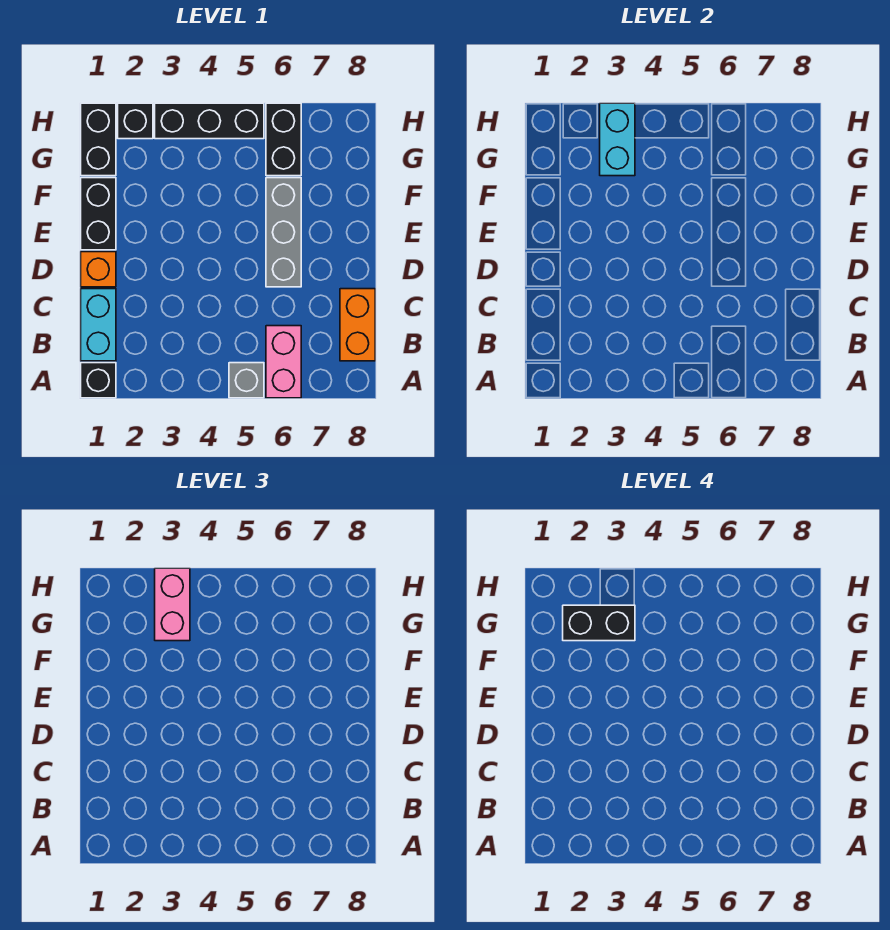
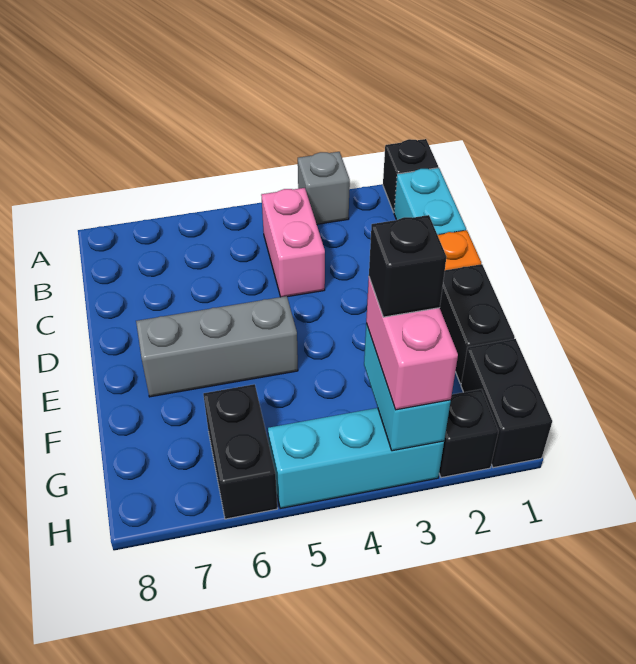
grey 1x1 brick [229,363,264,398] -> grey 1x1 brick moved to [298,152,350,224]
pink 1x2 brick [266,326,301,398] -> pink 1x2 brick moved to [261,188,325,297]
orange 1x2 brick [340,289,375,361] -> none
grey 1x3 brick [266,178,301,287] -> grey 1x3 brick turned to [136,296,298,397]
black 1x2 brick [563,605,635,641] -> black 1x1 brick [369,215,446,317]
black 1x3 brick [155,103,264,139] -> cyan 1x3 brick [268,408,444,509]

